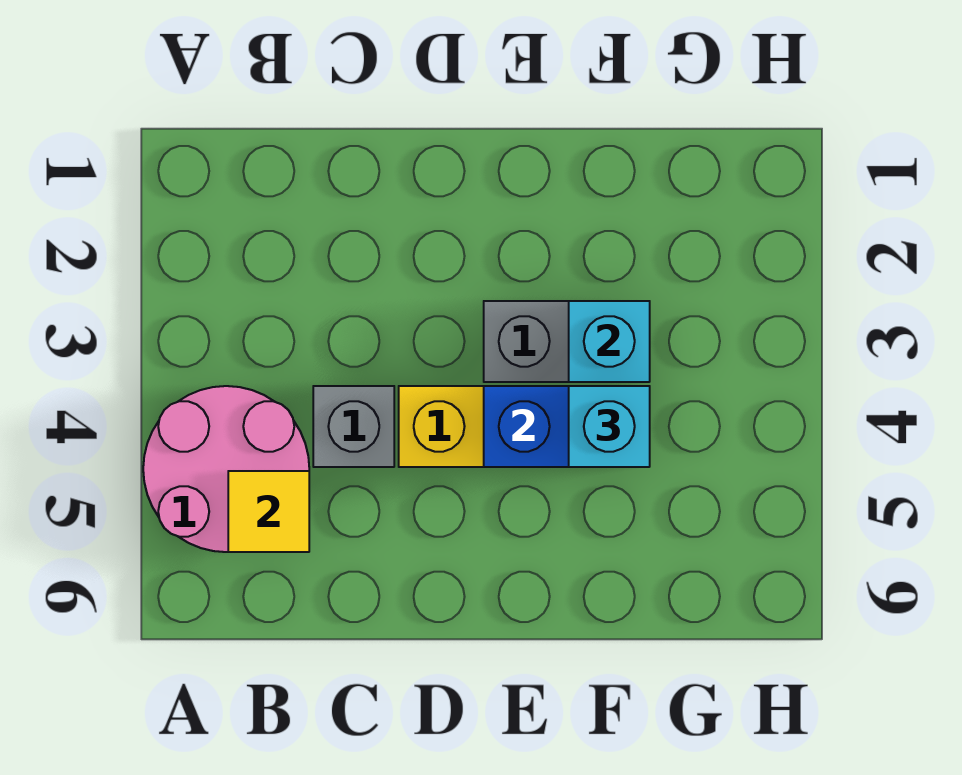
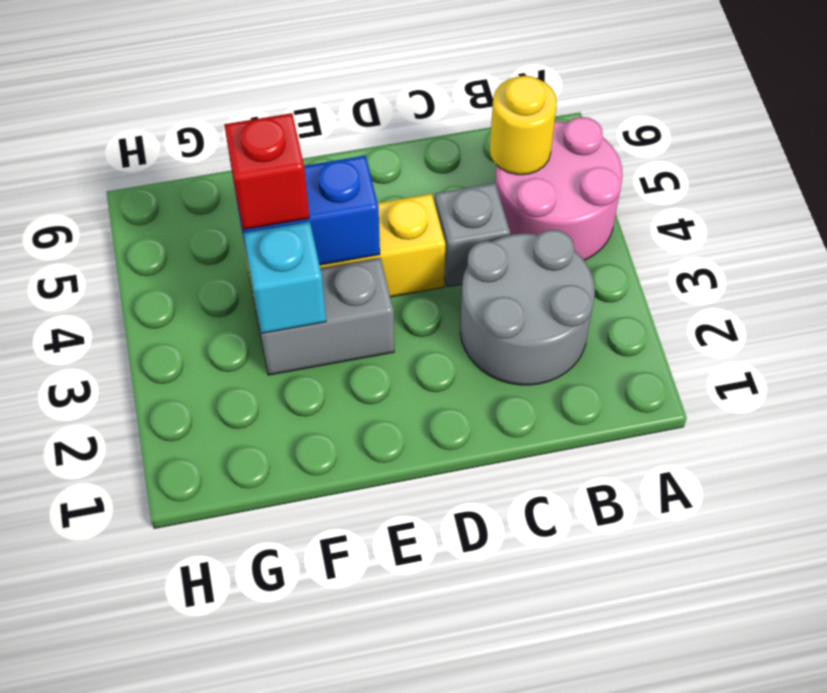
none -> grey 2x2 round brick [460,230,595,385]
yellow 1x1 tile [228,471,309,552] -> yellow 1x1 round brick [490,76,557,175]
cyan 1x1 brick [569,386,650,467] -> red 1x1 brick [224,113,309,230]

